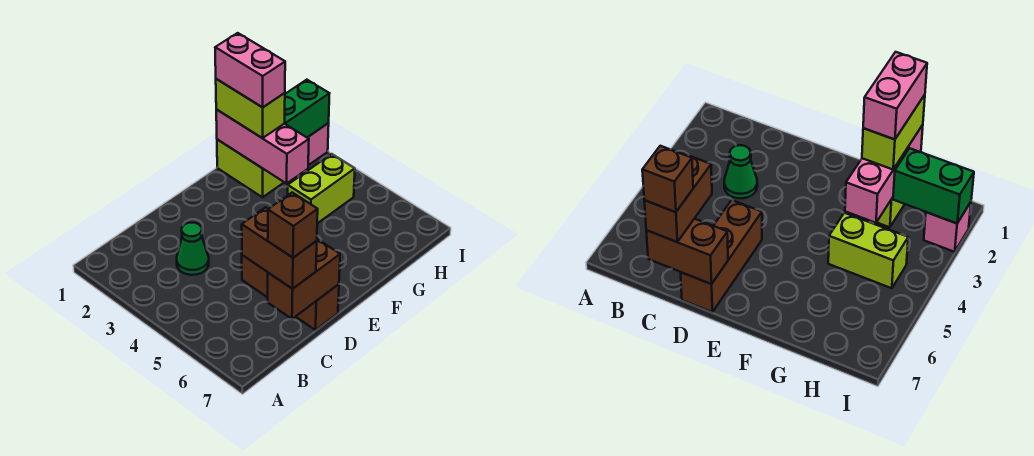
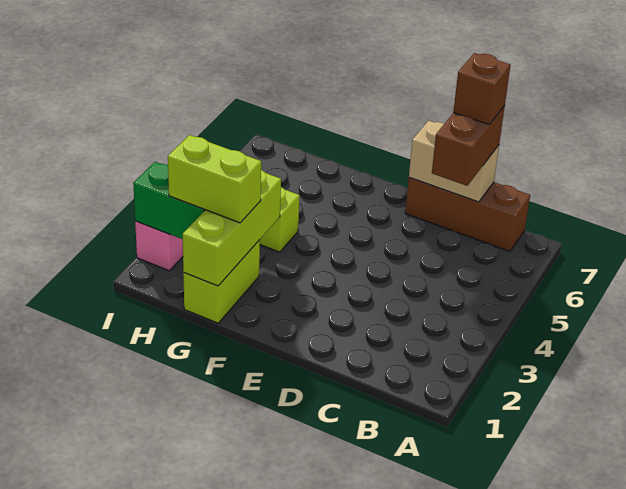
green 1x1 cone [177,223,209,275] -> none
brown 1x2 brick [268,239,340,319] -> tan 1x2 brick [409,121,499,202]
brown 1x3 brick [242,255,339,330] -> brown 1x3 brick turned to [405,178,530,251]
pink 1x3 brick [216,110,309,183] -> lime 1x3 brick [183,170,281,286]
lime 1x2 brick [216,79,285,138] -> lime 1x2 brick turned to [168,135,261,223]
pink 1x2 brick [215,33,285,107] -> none

